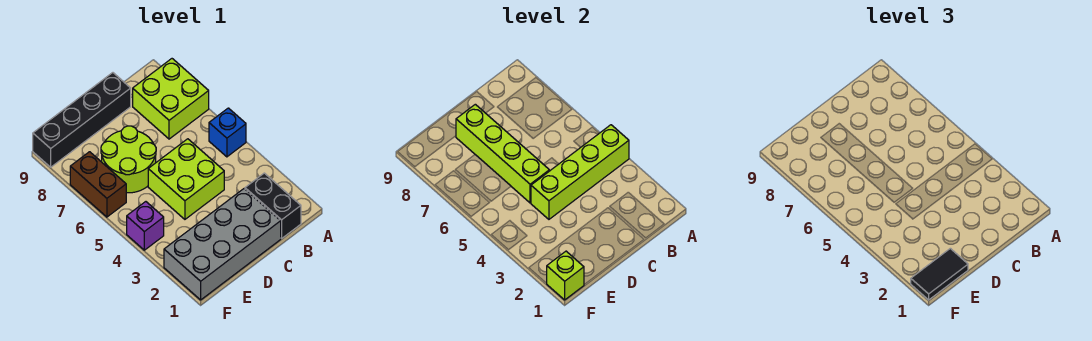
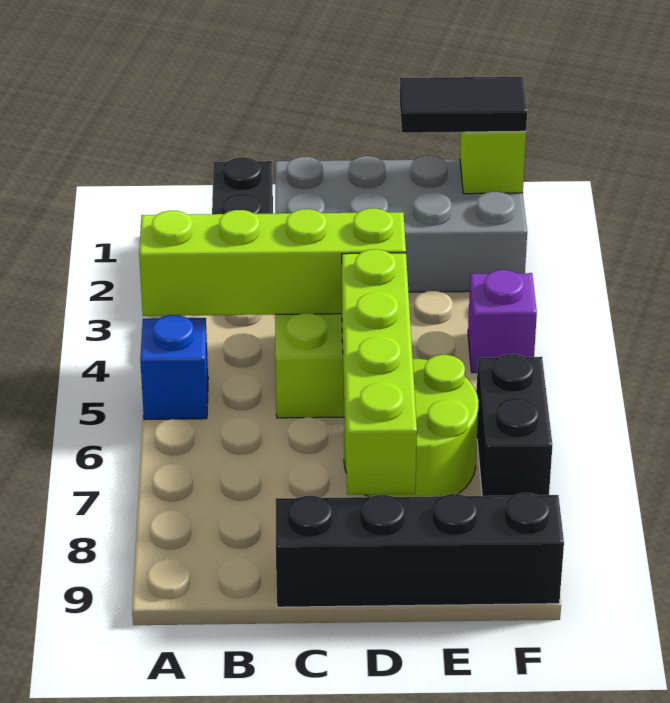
lime 2x2 brick [133,59,209,139] -> none
brown 1x2 brick [70,152,126,217] -> black 1x2 brick [476,354,553,496]

